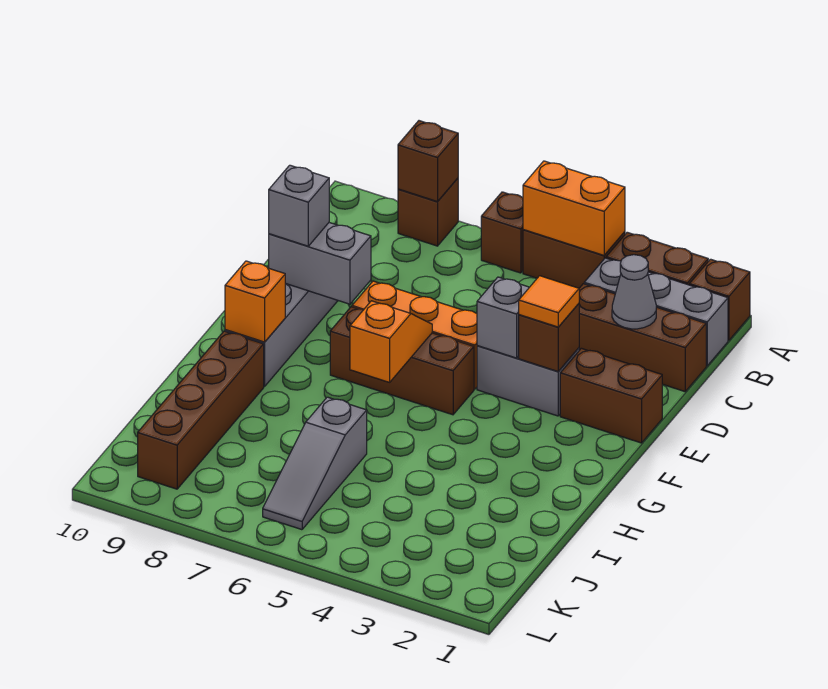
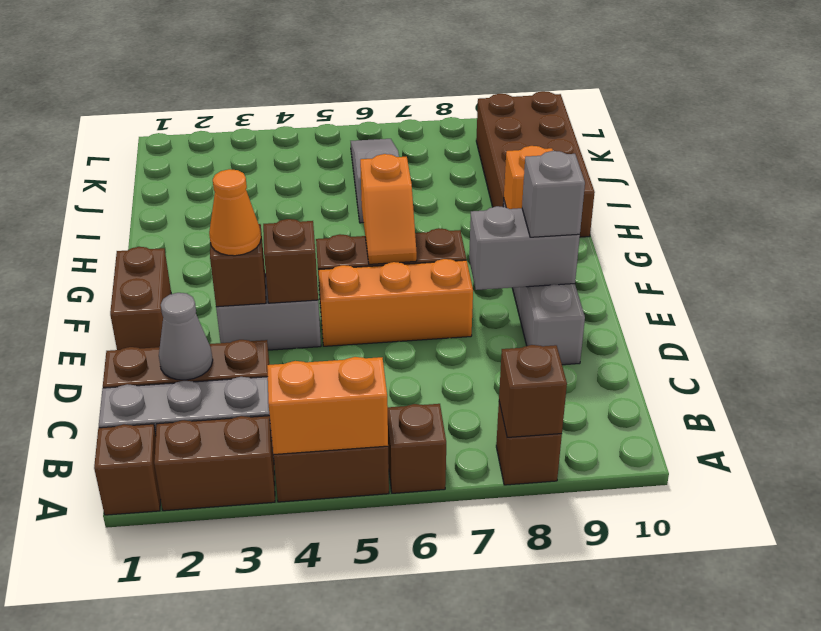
brown 1x2 brick [560,348,662,443] -> brown 1x2 brick turned to [110,247,171,350]
orange 1x1 tile [519,276,579,327] -> orange 1x1 cone [209,169,261,256]
grey 1x1 brick [477,277,529,358] -> brown 1x1 brick [263,219,318,303]
brown 1x4 brick [138,331,264,489] -> brown 2x4 brick [476,91,595,237]

